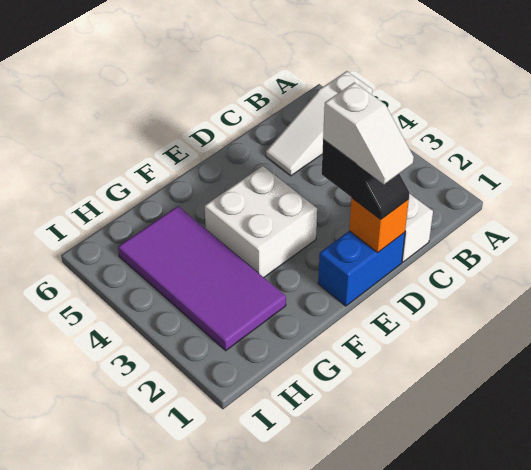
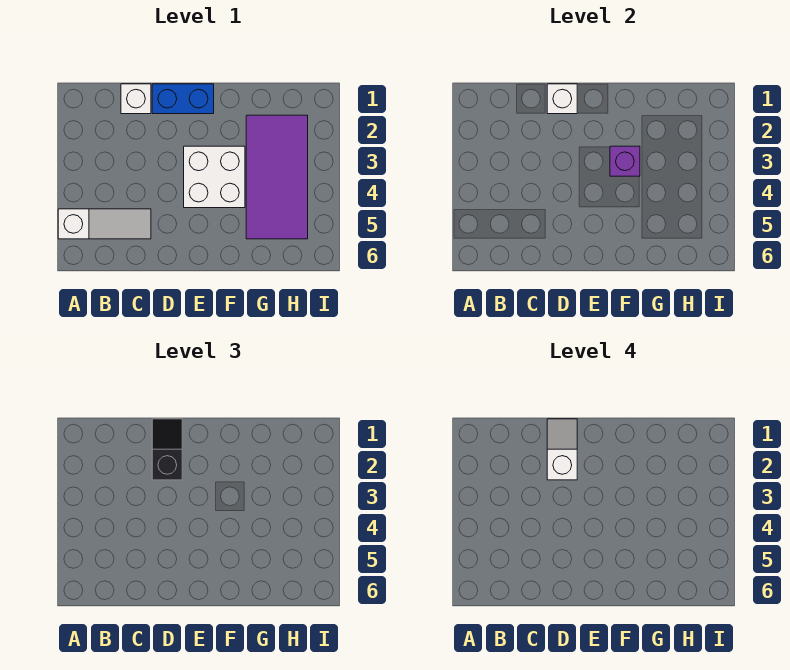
orange 1x1 brick [349,198,409,252] -> white 1x1 brick [547,84,577,114]
none -> purple 1x1 brick [610,146,640,176]

